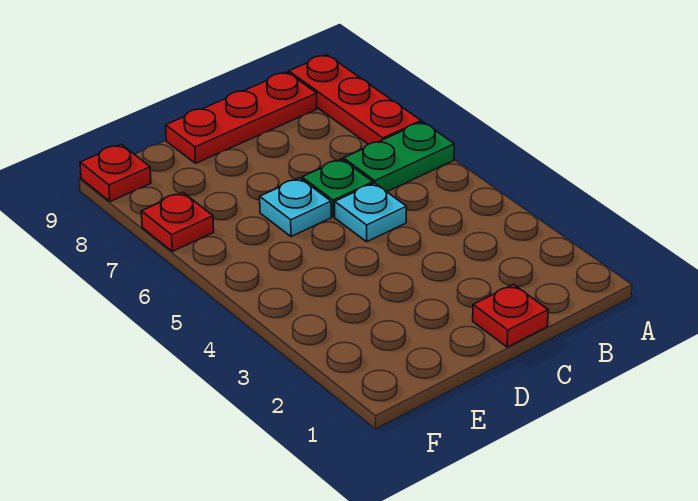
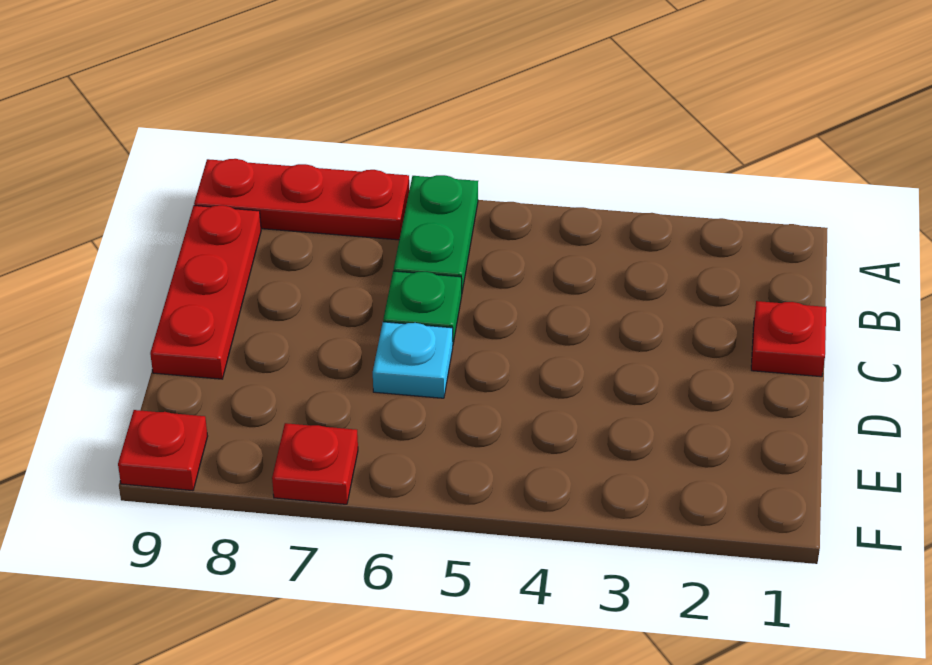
cyan 1x1 plate [335,183,407,242] -> none

